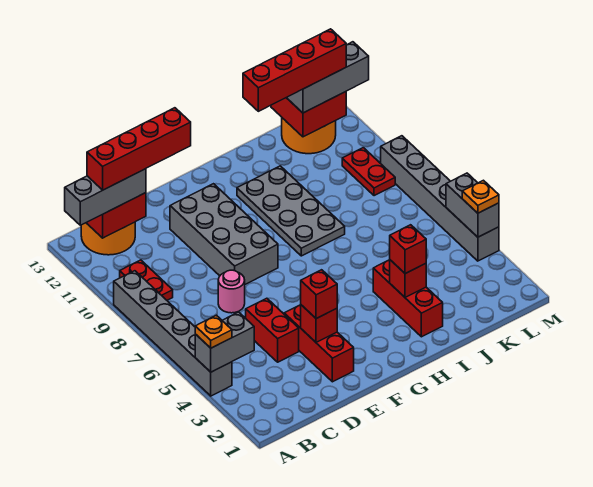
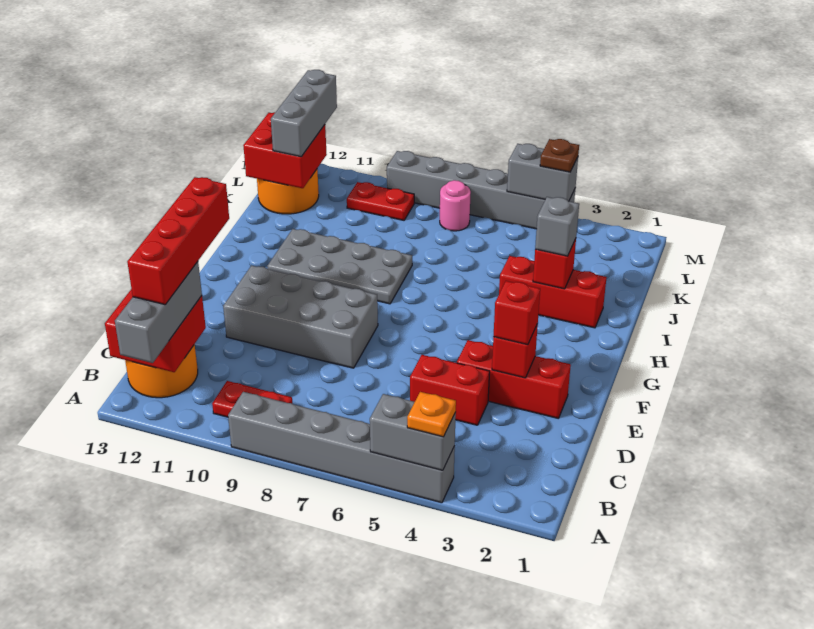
grey 1x2 brick [195,312,254,372] -> grey 1x2 brick turned to [370,394,456,470]
pink 1x1 round brick [218,270,245,313] -> pink 1x1 round brick moved to [440,180,471,231]
red 1x1 brick [390,225,426,274] -> grey 1x1 brick [535,197,579,256]
red 1x4 brick [243,29,346,111] -> none
orange 1x1 plate [462,180,499,213] -> brown 1x1 plate [540,139,579,172]

